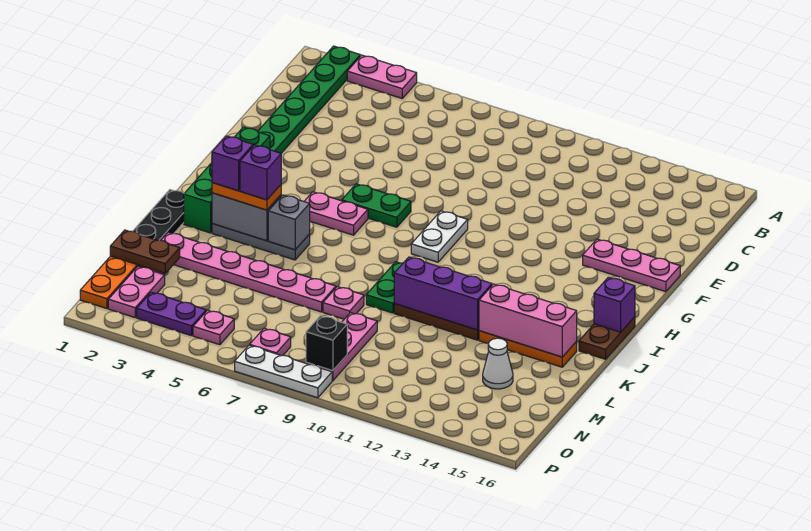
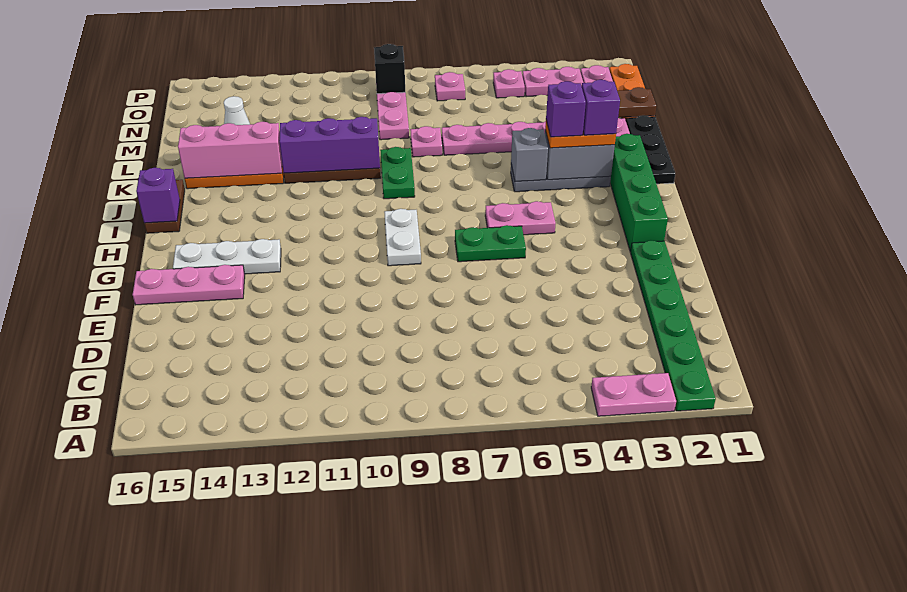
purple 1x2 plate [137,292,206,336] -> pink 1x2 plate [522,67,583,97]
white 1x3 plate [235,345,332,398] -> white 1x3 plate moved to [173,239,281,274]

